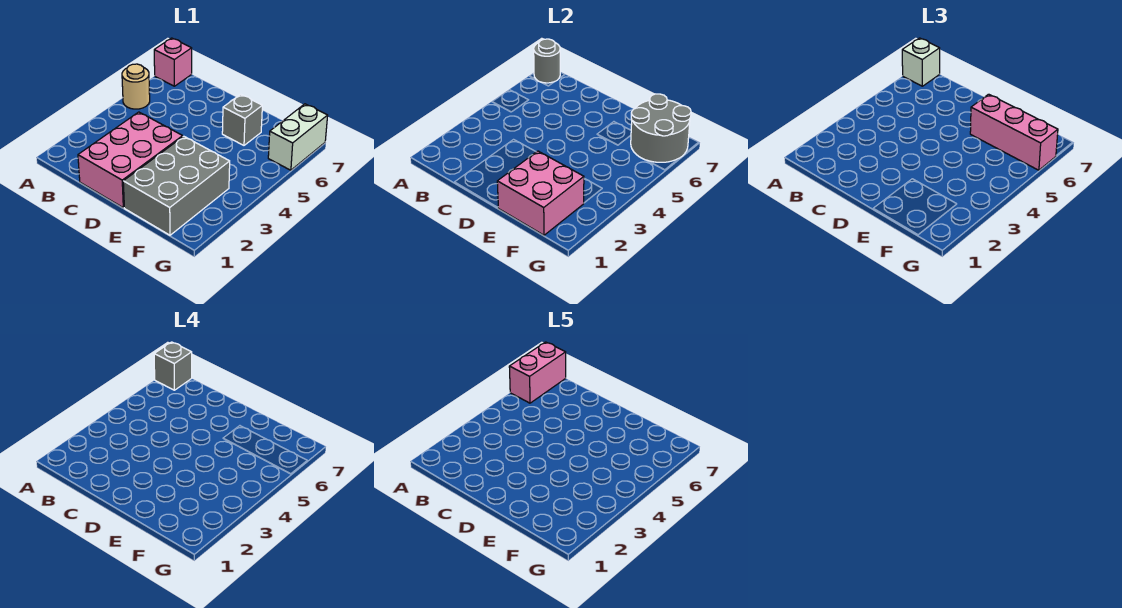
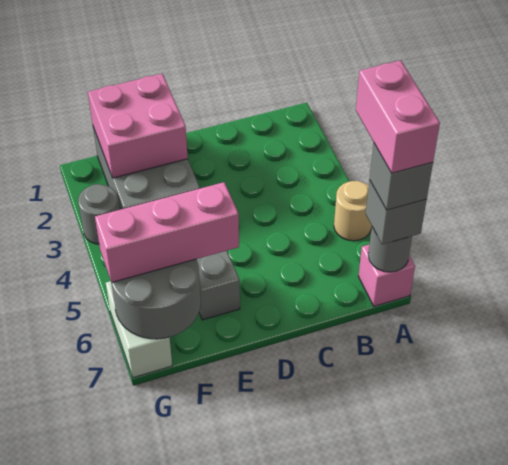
white 1x1 brick [902,38,940,86] -> grey 1x1 brick [366,180,427,245]
pink 2x3 brick [78,112,183,208] -> none
none -> grey 1x1 round brick [78,184,119,244]

